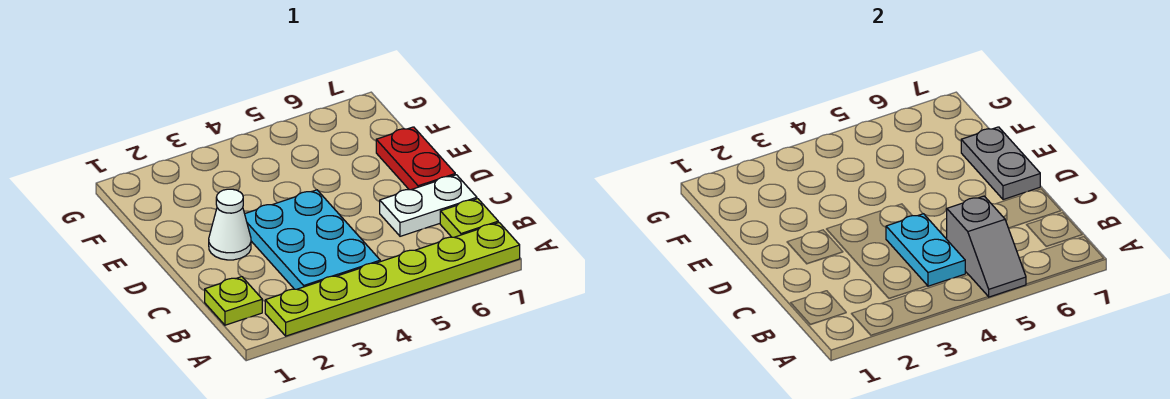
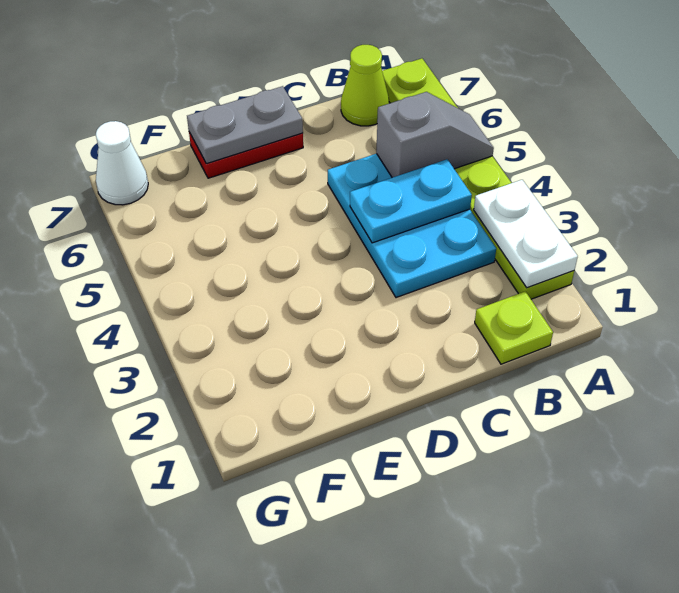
cyan 2x3 plate [245,190,380,289] -> cyan 2x3 plate turned to [328,154,496,298]
lime 1x1 plate [440,199,498,237] -> lime 1x1 cone [341,45,389,126]
white 1x2 plate [380,175,477,236] -> white 1x2 plate moved to [474,180,578,288]
white 1x1 cone [209,189,251,260] -> white 1x1 cone moved to [96,121,148,205]

